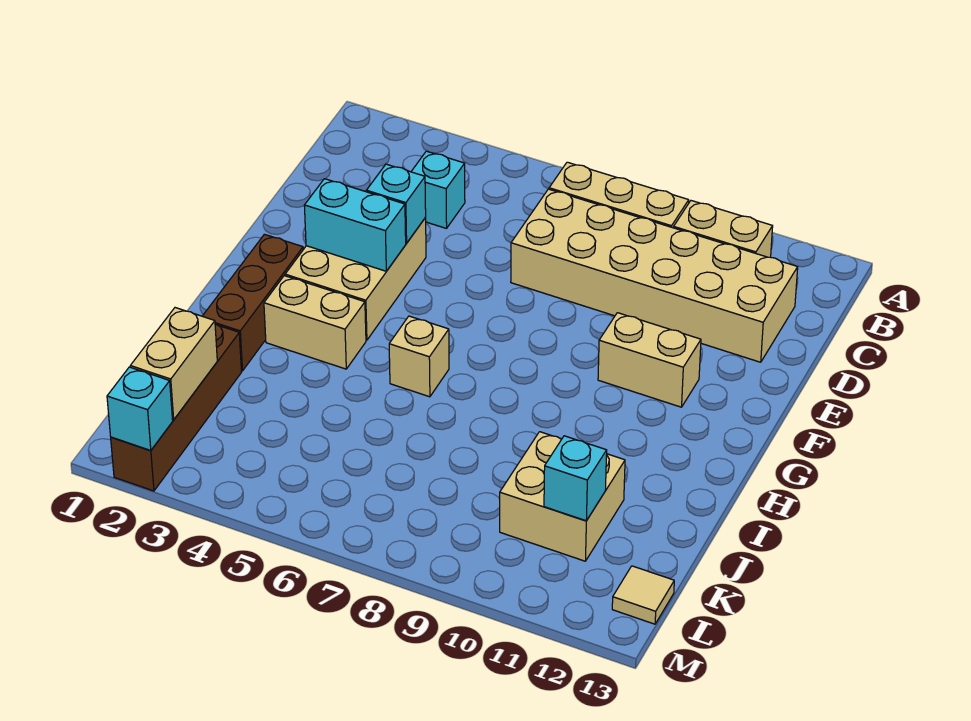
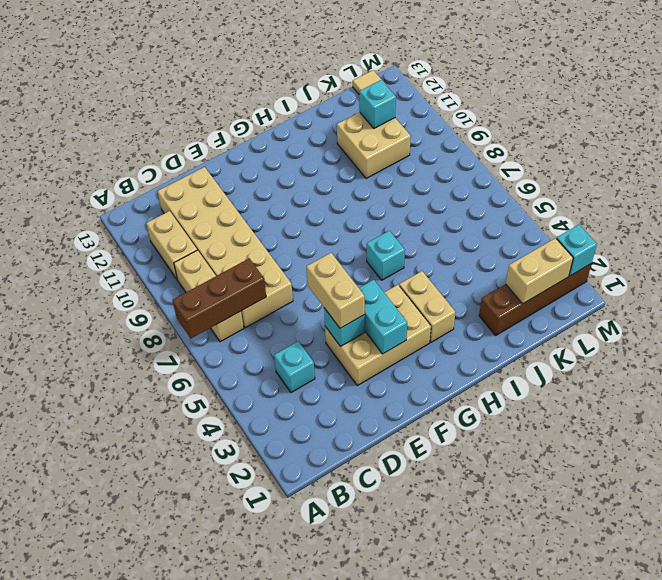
tan 1x2 brick [598,313,701,407] -> tan 1x2 brick moved to [306,253,365,328]
brown 1x3 brick [203,234,303,371] -> brown 1x3 brick moved to [173,258,266,338]
tan 1x1 brick [389,316,449,397] -> cyan 1x1 brick [367,231,405,280]

